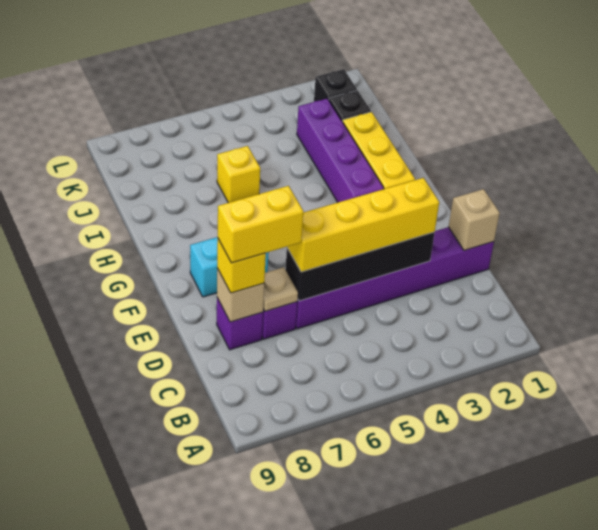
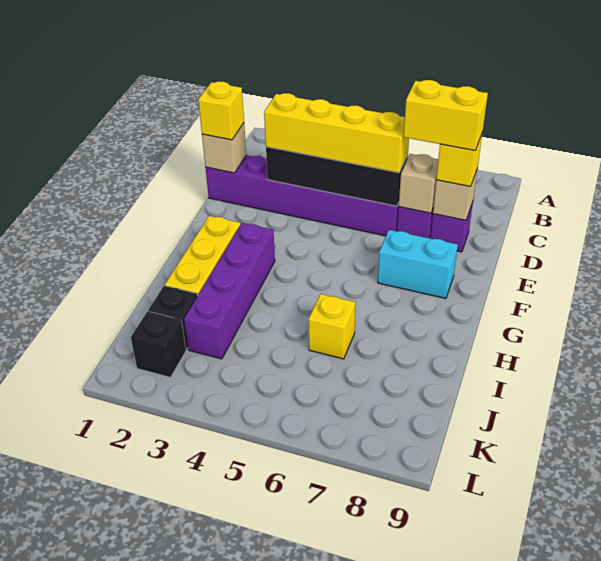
none -> yellow 1x1 brick [198,81,244,140]
tan 1x1 plate [263,267,298,311] -> tan 1x1 brick [399,154,438,213]

